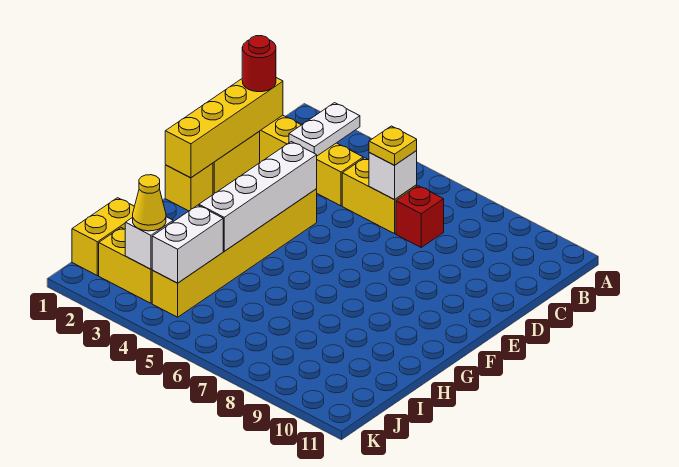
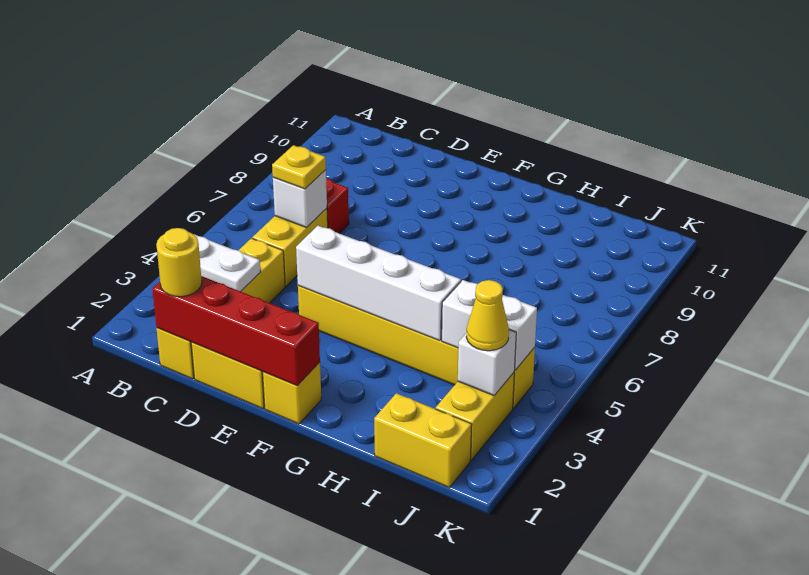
yellow 1x4 brick [165,78,283,178] -> red 1x4 brick [152,276,320,386]
red 1x1 round brick [242,36,276,92] -> yellow 1x1 round brick [156,228,202,297]

